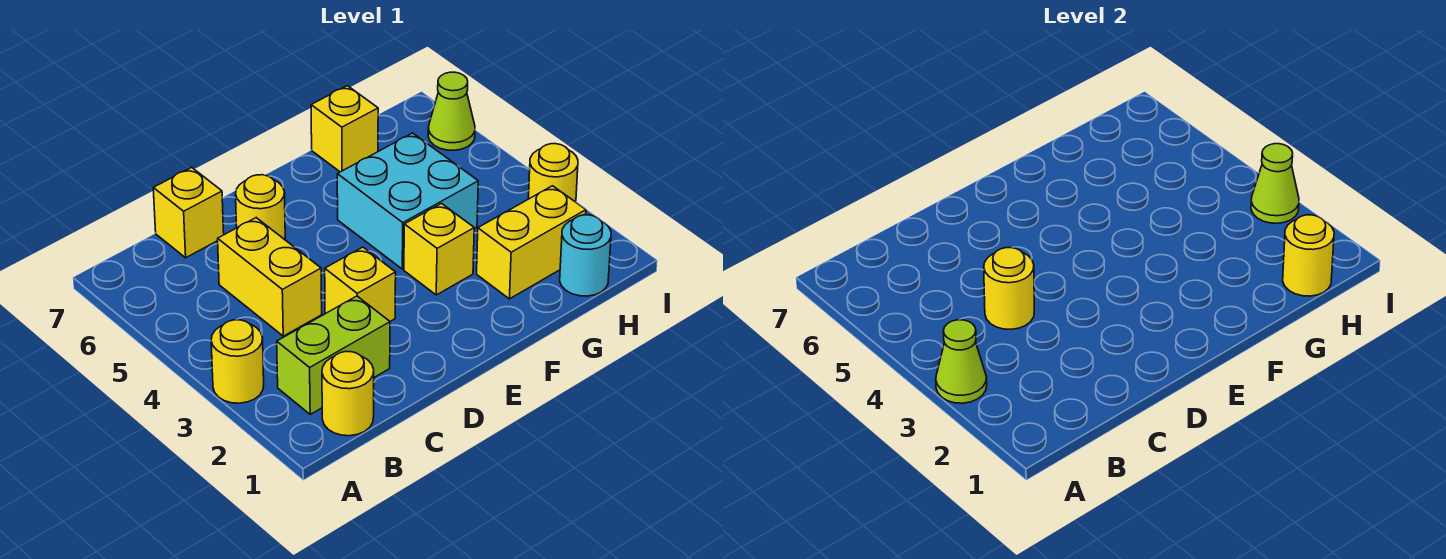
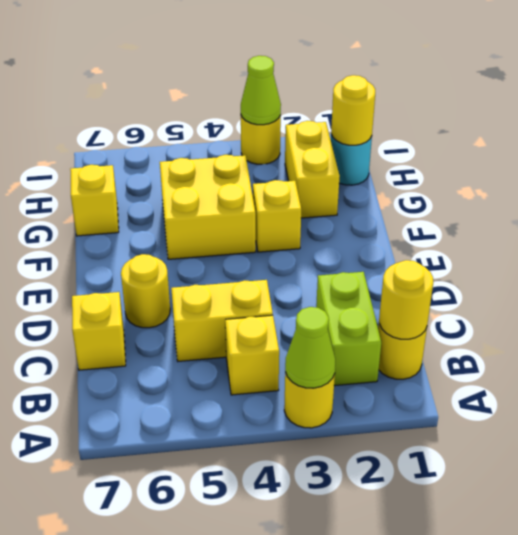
yellow 1x1 round brick [984,248,1034,329] -> yellow 1x1 round brick moved to [379,260,433,339]
yellow 1x1 brick [325,247,396,321] -> yellow 1x1 brick moved to [225,315,279,395]
cyan 2x2 brick [337,133,478,269] -> yellow 2x2 brick [160,155,256,259]
lime 1x1 cone [428,72,475,150] -> none

